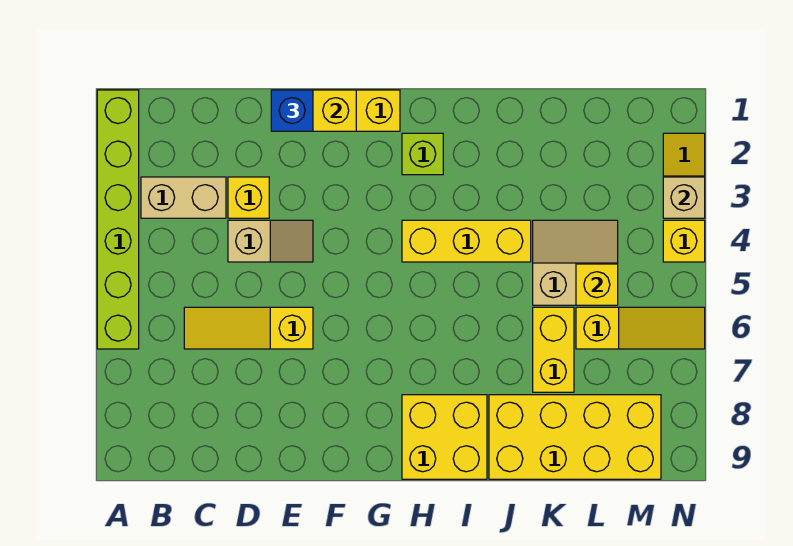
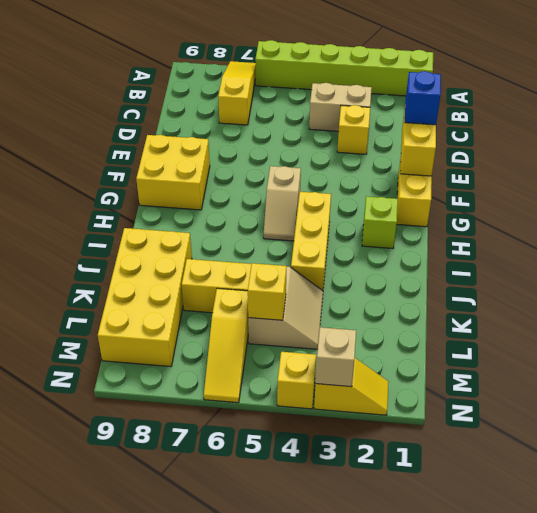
tan 1x2 brick [141,177,226,218] -> tan 1x2 brick turned to [309,83,372,131]
yellow 1x3 slope [184,307,313,349] -> yellow 1x3 slope moved to [218,61,256,125]
tan 1x2 slope [228,220,313,262] -> tan 1x2 slope moved to [264,166,301,241]
yellow 2x2 brick [402,395,487,479] -> yellow 2x2 brick moved to [136,135,210,210]

